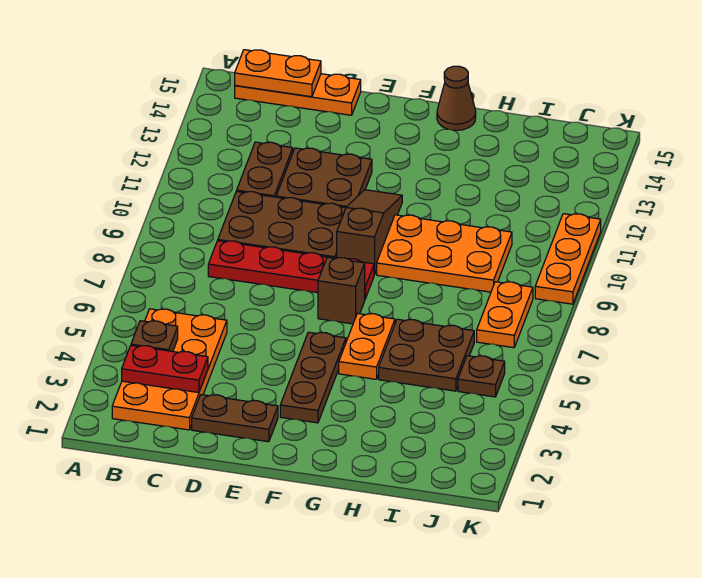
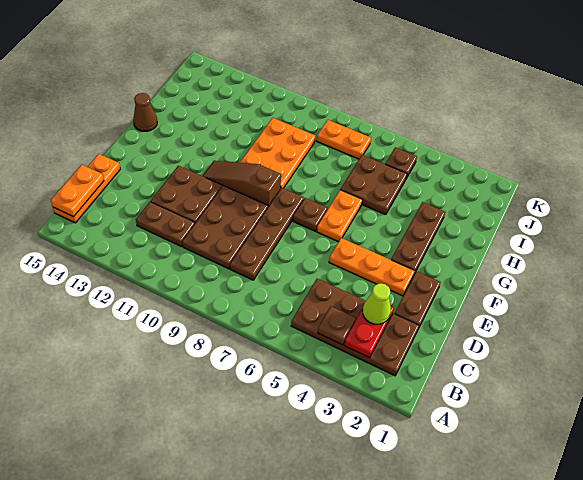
orange 2x4 plate [112,309,227,430] -> brown 2x4 plate [291,279,419,376]
none -> lime 1x1 cone [362,283,391,324]
red 1x4 plate [208,241,374,299] -> brown 1x4 plate [230,188,304,280]
brown 1x3 plate [280,332,346,423] -> brown 1x3 plate turned to [391,202,445,274]
brown 1x1 brick [318,257,365,324] -> brown 1x1 plate [293,198,327,231]
orange 1x2 plate [339,313,395,379] -> orange 1x2 plate turned to [317,190,363,242]
orange 1x3 plate [535,214,601,304] -> orange 1x3 plate moved to [329,238,415,296]

